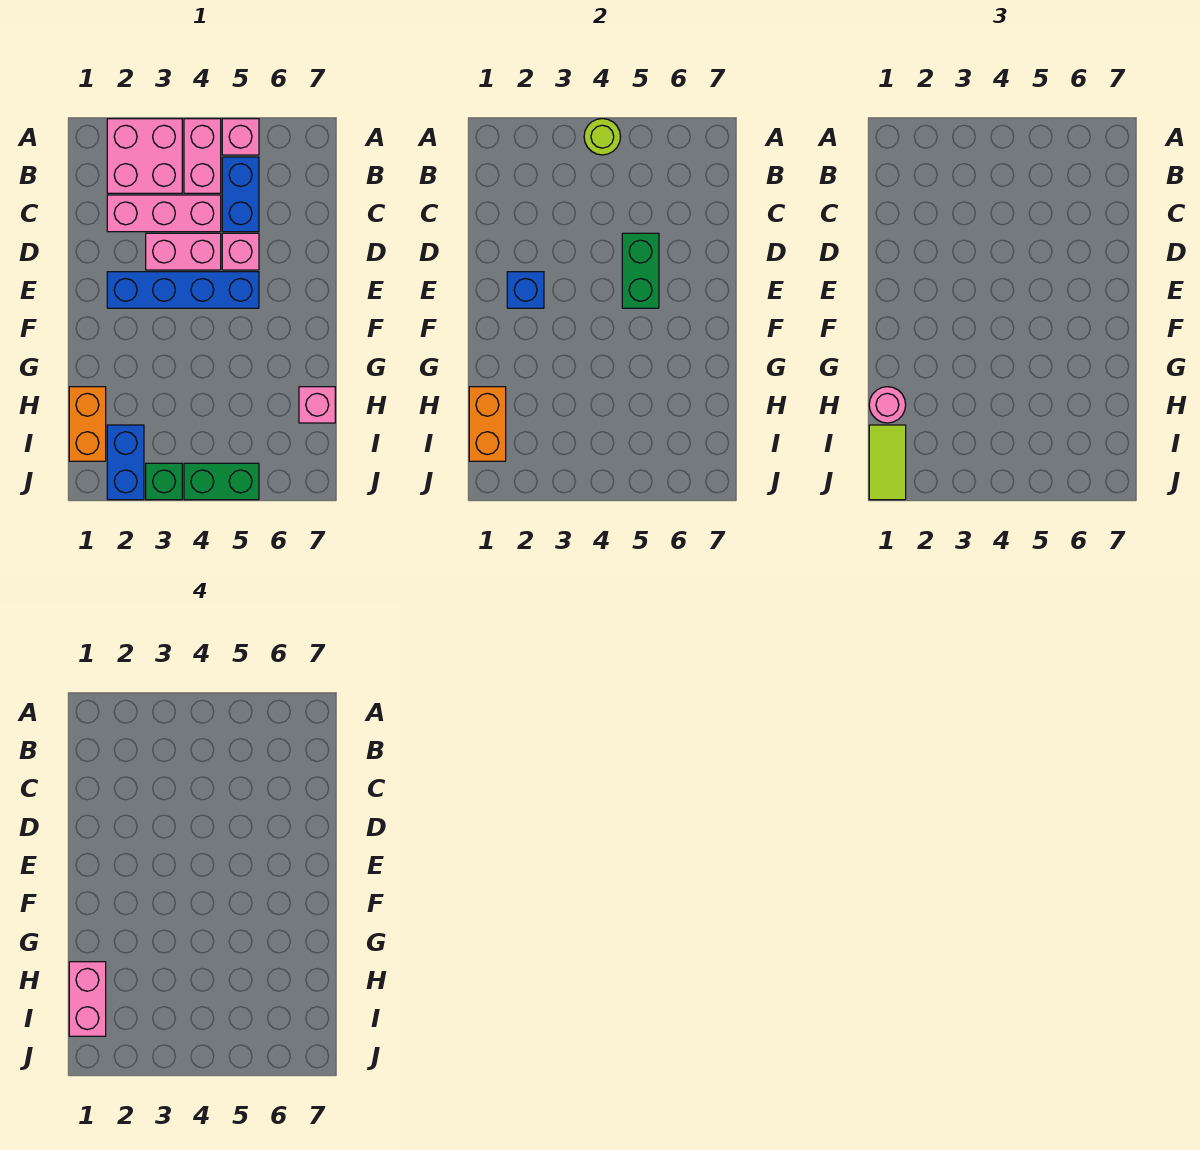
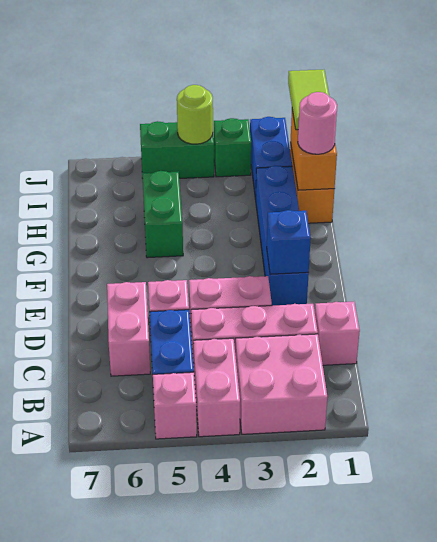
lime 1x1 round brick [584,119,621,155] -> lime 1x1 round brick moved to [177,85,213,144]
green 1x2 brick [622,233,659,308] -> green 1x2 brick moved to [142,171,183,258]
blue 1x4 brick [107,272,259,308] -> blue 1x4 brick turned to [256,166,309,306]
pink 1x2 brick [69,962,106,1036] -> pink 1x2 brick moved to [107,282,150,376]
pink 1x1 brick [299,387,335,423] -> pink 1x1 brick moved to [315,302,360,365]

